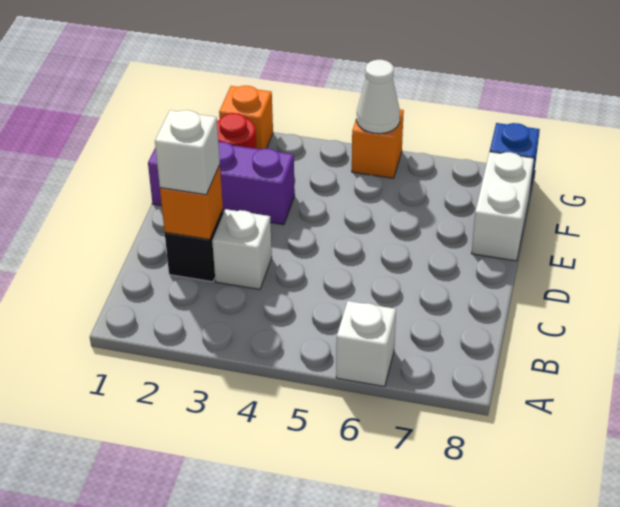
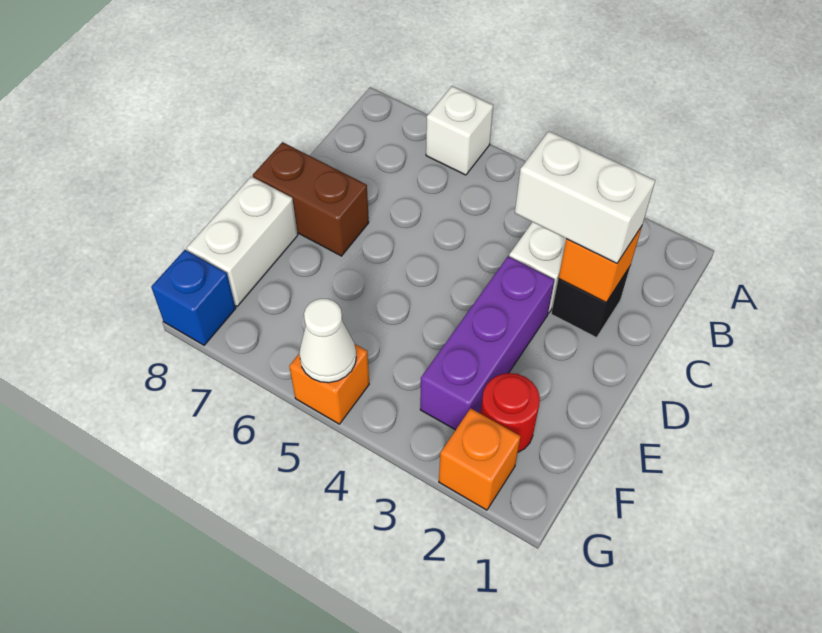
white 1x1 brick [155,110,220,195] -> white 1x2 brick [515,131,655,263]
none -> brown 1x2 brick [253,142,369,256]
purple 1x3 brick [148,142,295,225] -> purple 1x3 brick turned to [420,256,554,430]

